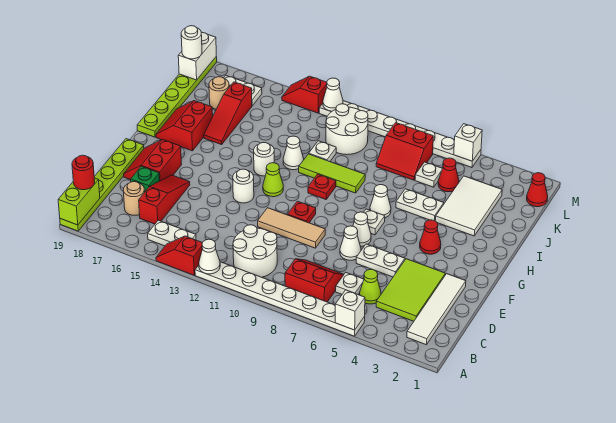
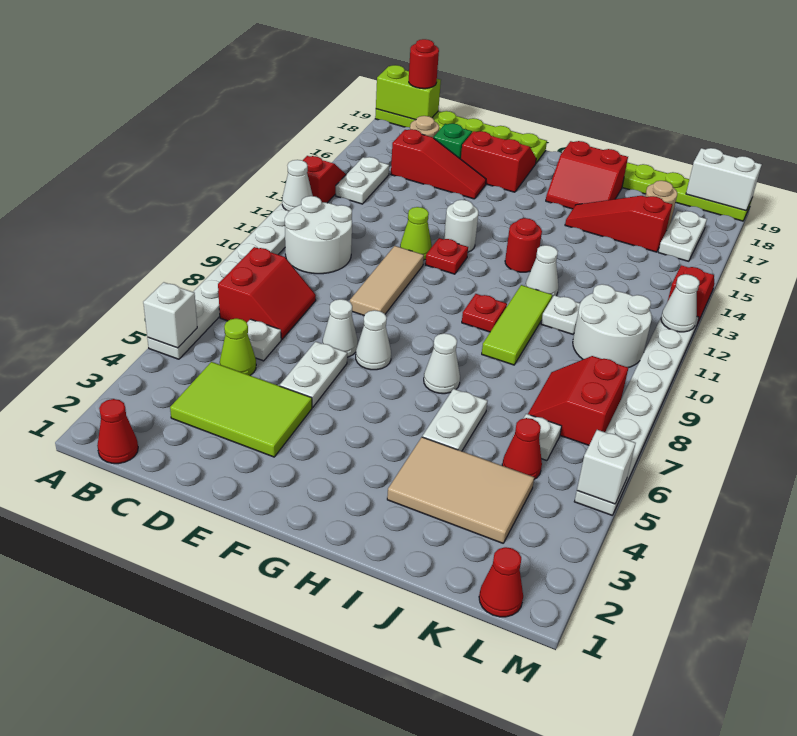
white 1x4 tile [407,274,466,345] -> none
red 1x1 plate [287,201,316,223] -> red 1x1 plate moved to [425,238,468,274]
red 1x1 cone [420,220,441,254] -> red 1x1 cone moved to [97,399,138,464]
white 1x1 plate [364,209,385,235] -> none
lime 1x1 cone [263,163,283,197] -> lime 1x1 cone moved to [400,207,432,260]
white 1x1 round brick [254,143,274,176] -> red 1x1 round brick [505,218,542,272]
red 2x2 slope [156,101,213,151] -> red 2x2 slope turned to [546,141,628,209]
white 2x3 tile [435,176,502,236] -> tan 2x3 tile [387,437,534,543]
white 1x1 round brick [181,26,202,59] -> none

